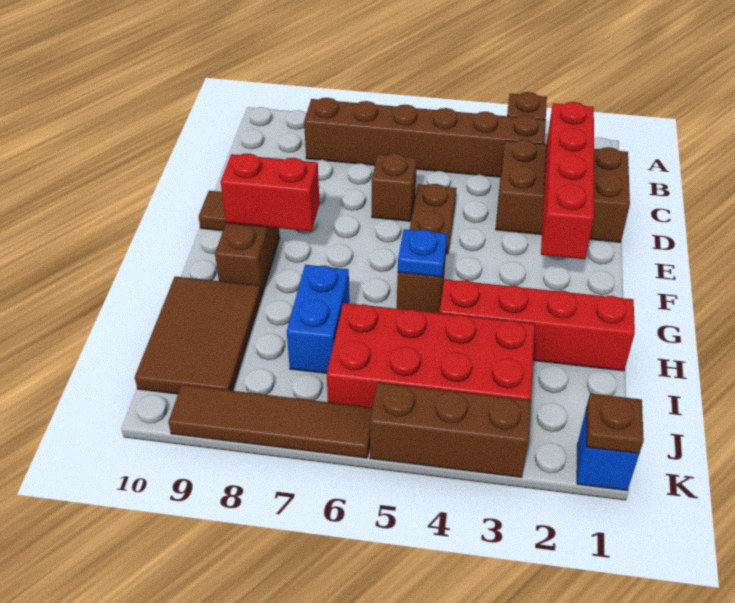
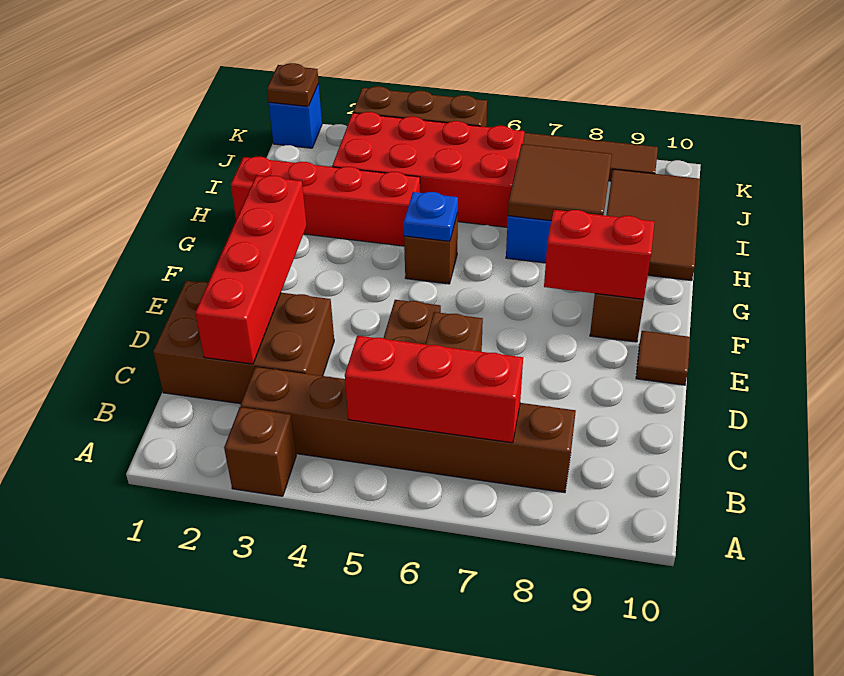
none -> red 1x3 brick [345,336,523,443]
none -> brown 2x2 tile [508,144,612,221]

